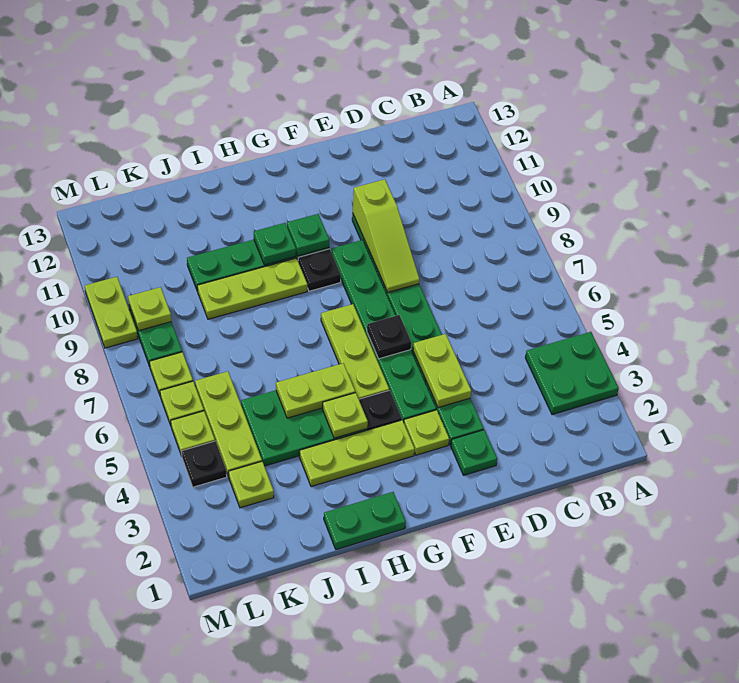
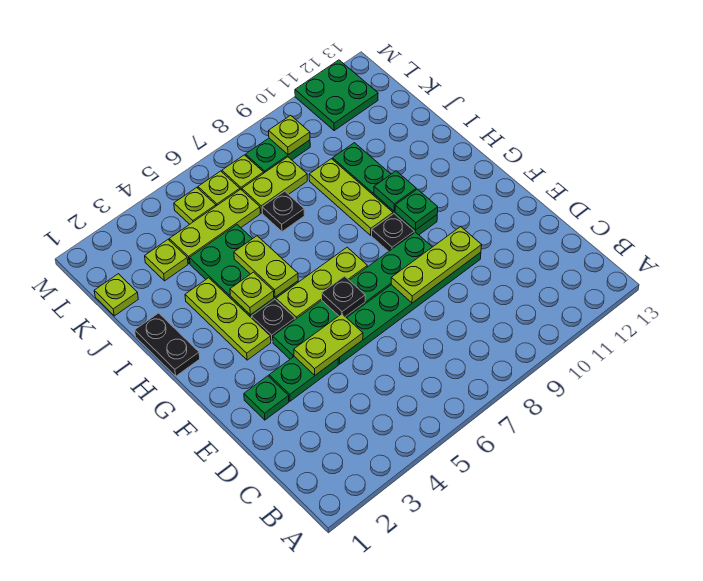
green 2x2 plate [525,332,619,415] -> green 2x2 plate moved to [295,60,378,130]
lime 1x3 slope [353,179,420,292] -> lime 1x3 plate [391,227,482,303]
lime 1x1 plate [404,410,449,455] -> lime 1x1 plate moved to [94,274,138,316]
green 1x2 plate [324,492,406,550] -> black 1x2 plate [135,313,200,376]
black 1x1 plate [182,441,227,487] -> black 1x1 plate moved to [262,191,305,232]
lime 1x2 plate [85,277,138,348] -> lime 1x2 plate moved to [242,157,307,213]

